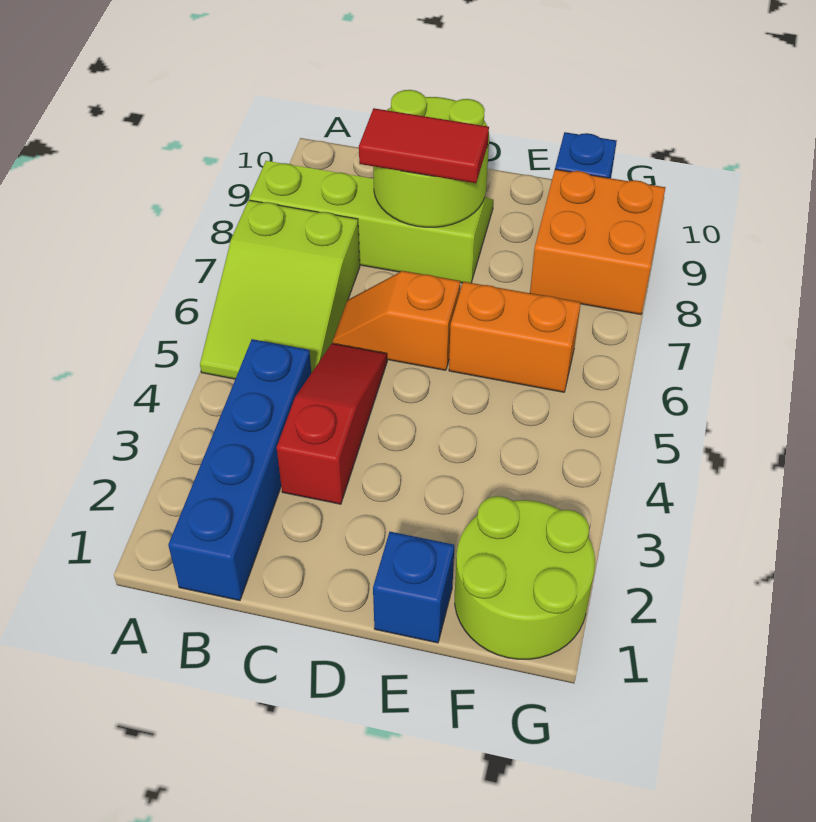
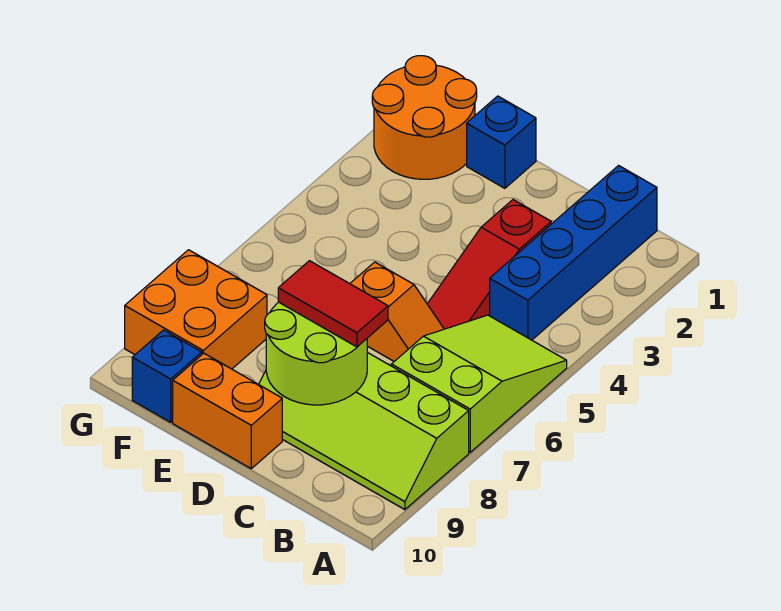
orange 1x2 brick [449,282,581,392] -> orange 1x2 brick moved to [173,353,282,469]
lime 2x2 round brick [455,496,595,659] -> orange 2x2 round brick [372,56,477,179]

